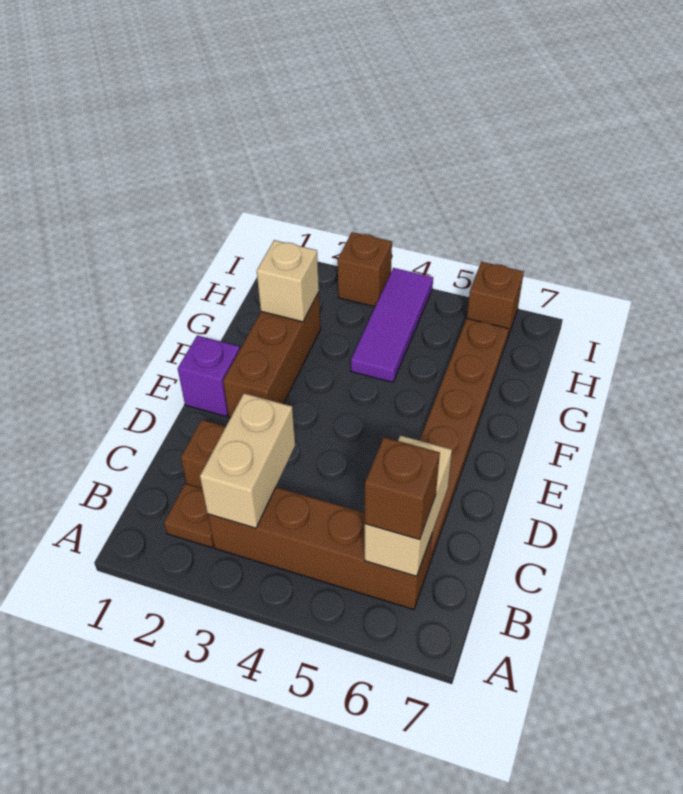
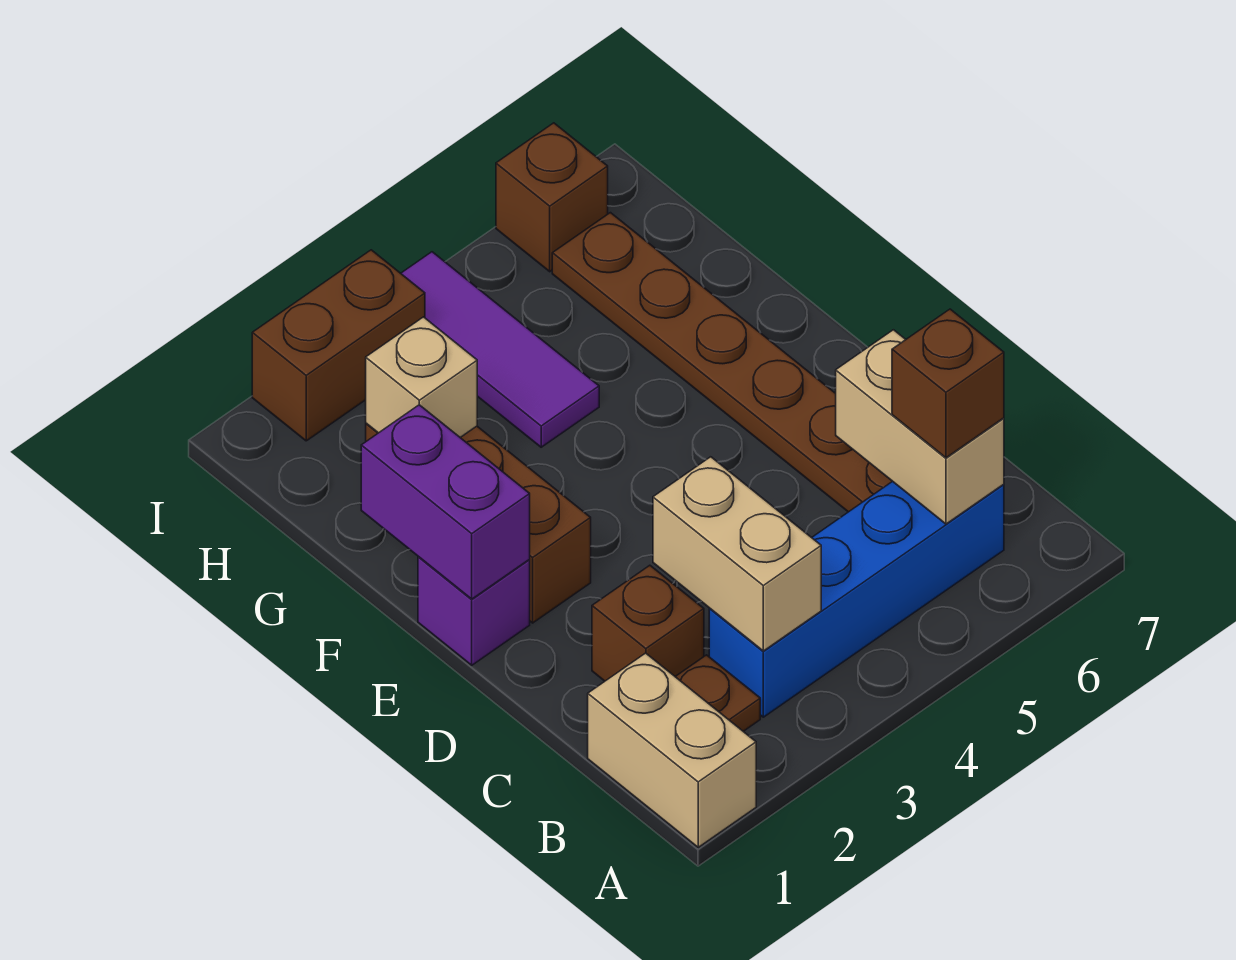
none -> tan 1x2 brick [588,653,756,847]
brown 1x4 brick [208,487,432,609] -> blue 1x4 brick [709,481,1004,717]
none -> purple 1x2 brick [361,405,530,599]
brown 1x1 brick [337,232,392,307] -> brown 1x2 brick [252,250,425,441]

